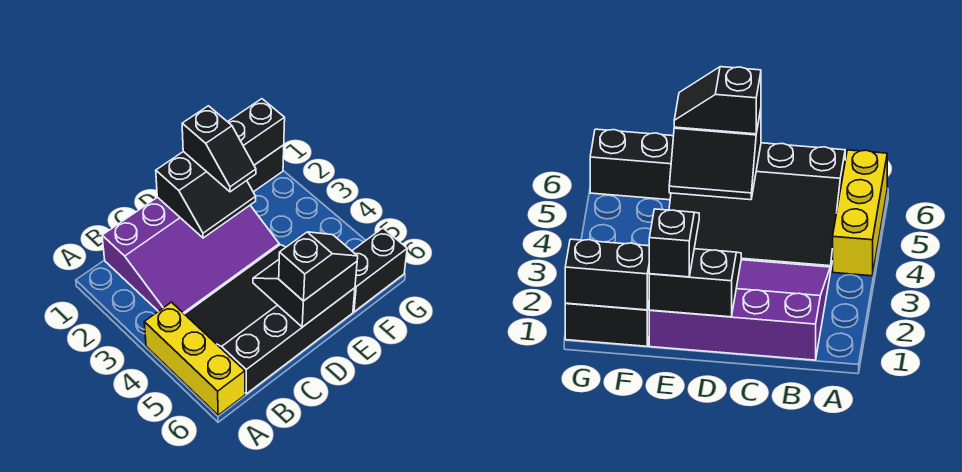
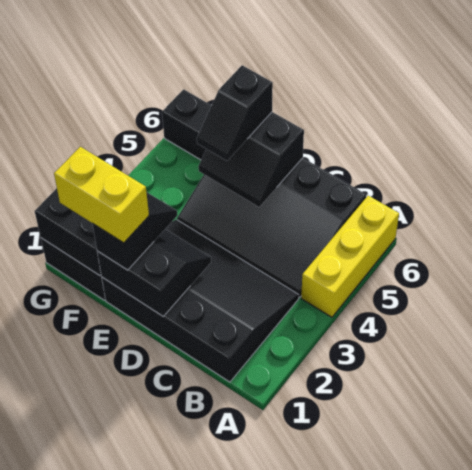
purple 3x4 slope [102,197,279,314] -> black 3x4 slope [102,219,299,382]
black 1x2 slope [279,232,358,301] -> black 1x2 slope turned to [197,65,273,161]
none -> yellow 1x2 brick [54,147,149,243]

